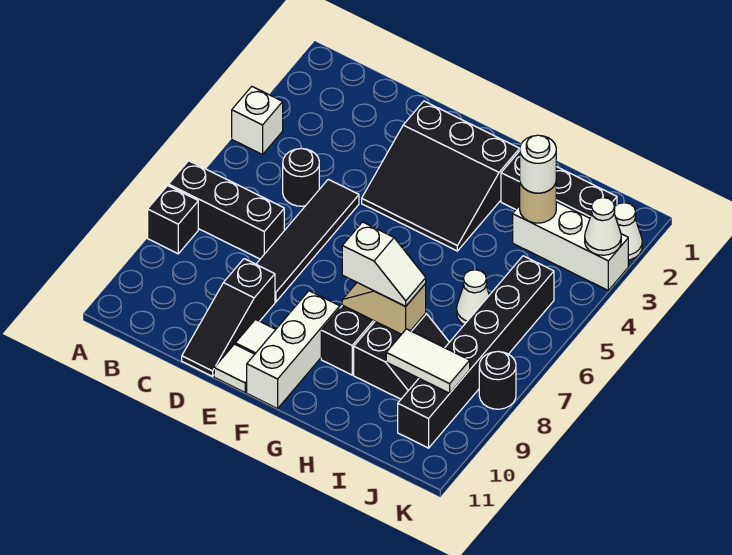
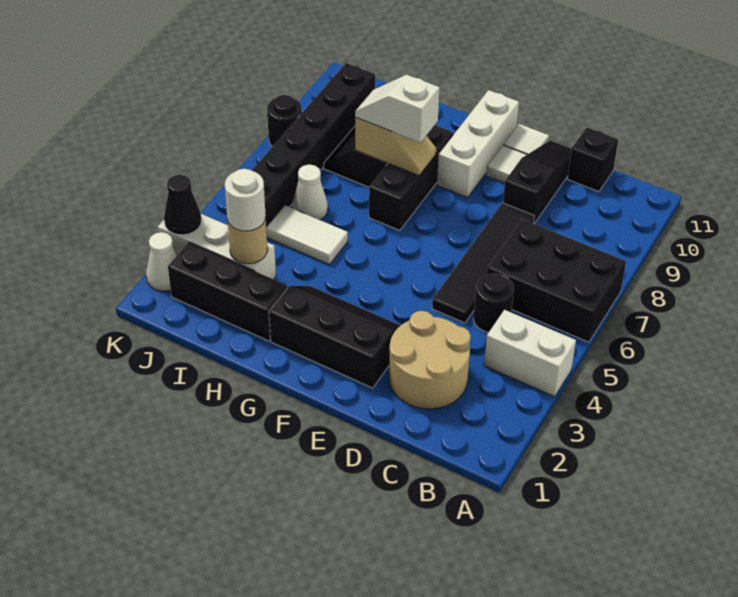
white 1x1 brick [232,87,283,155] -> white 1x2 brick [484,310,576,397]
black 1x3 brick [169,161,284,259] -> black 2x3 brick [487,219,626,342]
black 1x1 brick [148,186,198,254] -> black 1x1 brick moved to [568,127,618,192]
none -> tan 2x2 round brick [389,311,471,409]
black 3x3 slope [362,101,520,251] -> black 2x3 slope [269,286,401,388]
white 1x2 tile [386,329,470,393] -> white 1x2 tile moved to [266,205,348,265]
white 1x1 cone [585,197,621,255] -> black 1x1 cone [164,175,201,235]

